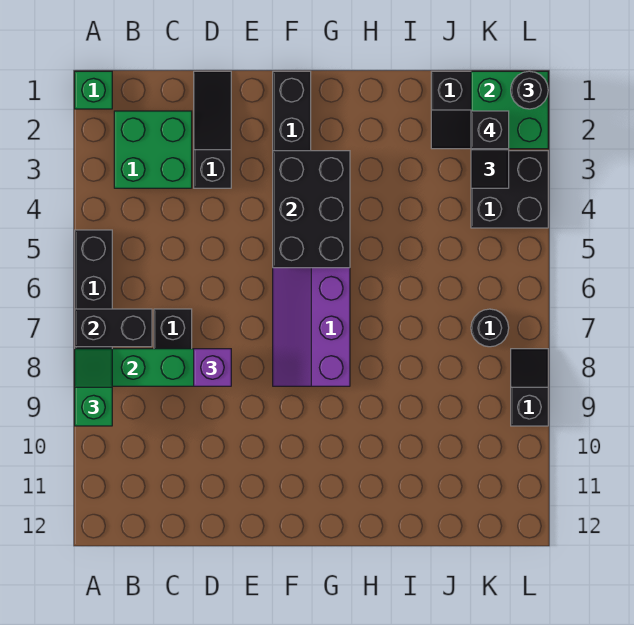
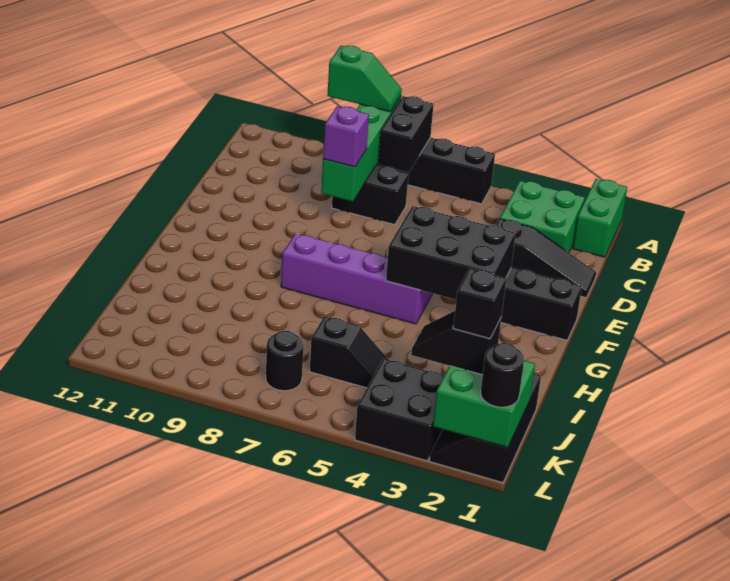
green 1x1 brick [75,71,112,109] -> green 1x2 brick [573,179,627,257]
black 1x2 slope [511,349,548,426] -> black 1x2 slope moved to [310,316,389,388]

